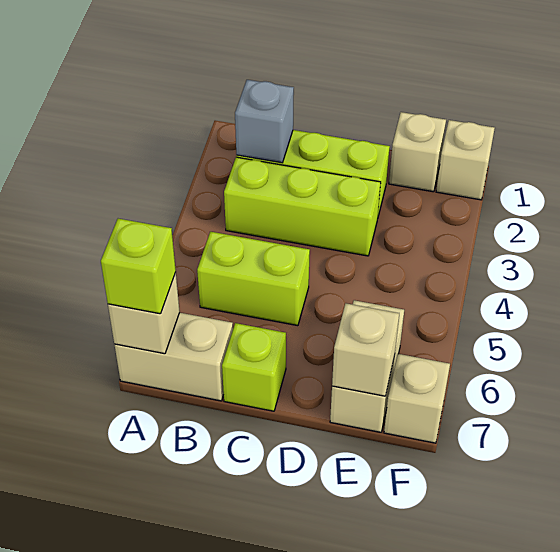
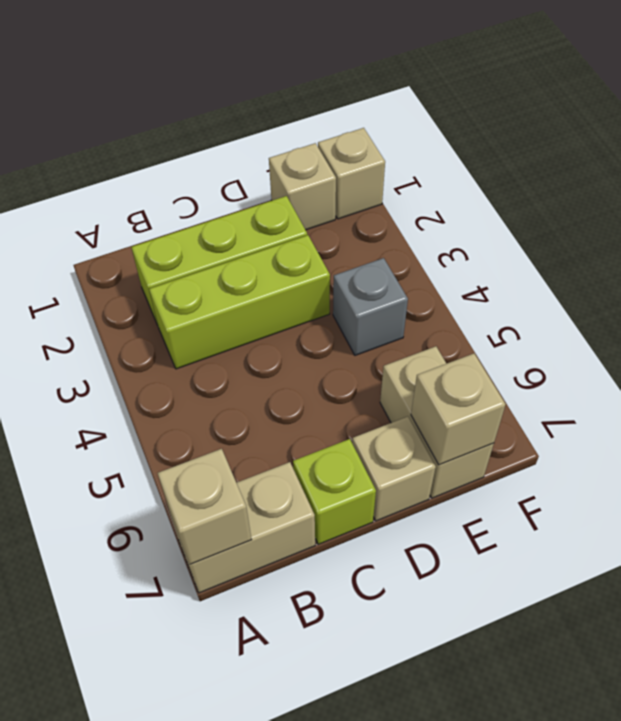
lime 1x1 brick [101,219,176,314] -> none
grey 1x1 brick [235,80,294,163] -> grey 1x1 brick moved to [333,258,408,355]
lime 1x2 brick [197,232,310,326] -> none
tan 1x1 brick [384,354,450,443] -> tan 1x1 brick moved to [352,417,436,521]

